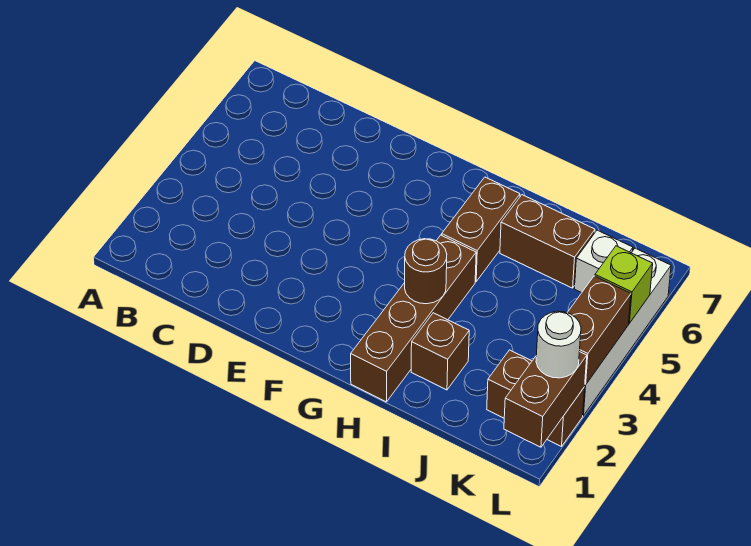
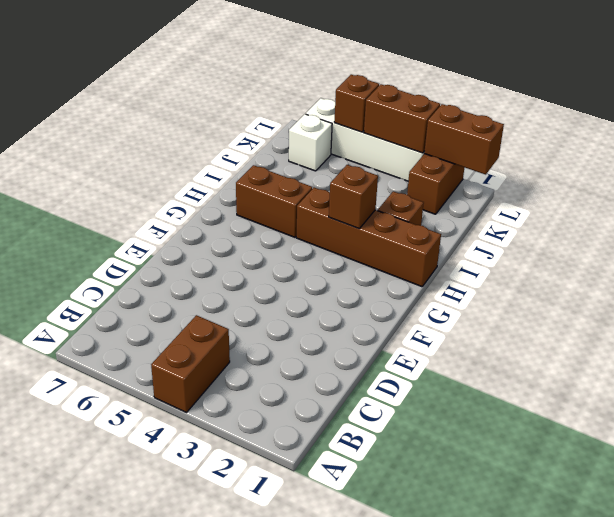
brown 1x1 round brick [405,239,447,304] -> brown 1x1 brick [329,165,378,229]
brown 1x2 brick [500,195,595,288] -> brown 1x2 brick moved to [151,315,230,412]
white 1x1 round brick [536,311,581,378] -> none
lime 1x1 brick [595,246,653,323] -> brown 1x1 brick [334,75,379,132]

